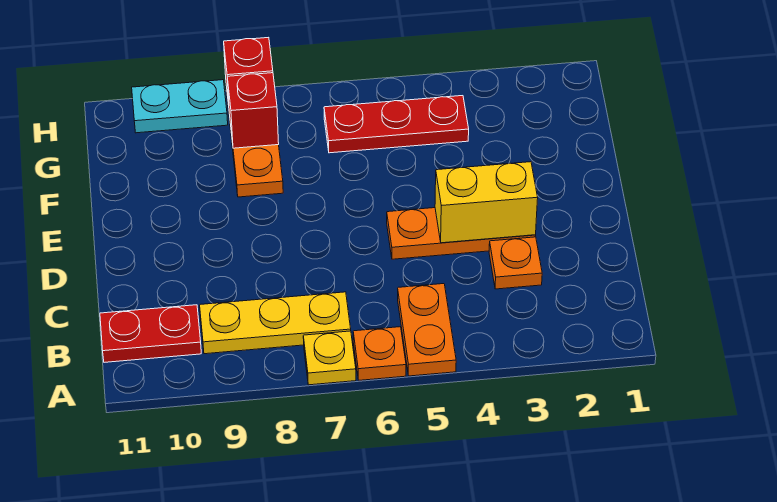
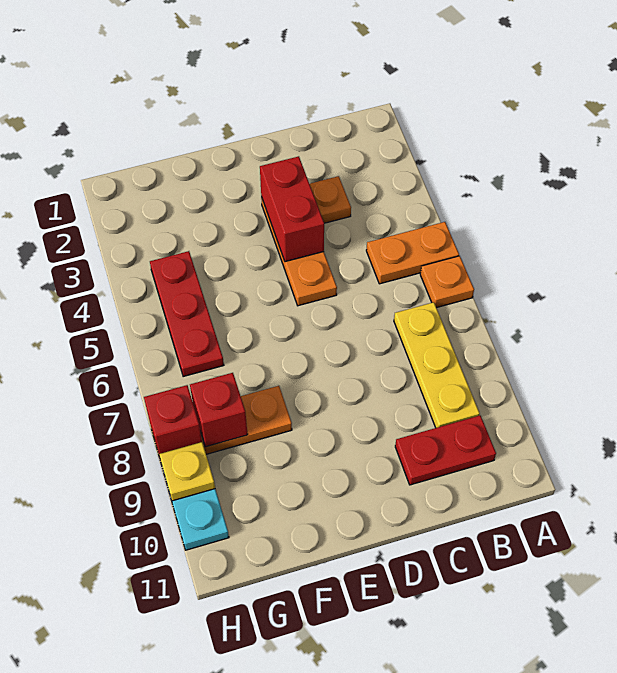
yellow 1x1 plate [303,331,356,385] -> yellow 1x1 plate moved to [159,442,215,501]
red 1x2 plate [100,305,201,362] -> red 1x2 plate turned to [395,415,496,485]
yellow 1x2 brick [435,162,538,243] -> red 1x2 brick [260,156,324,262]

